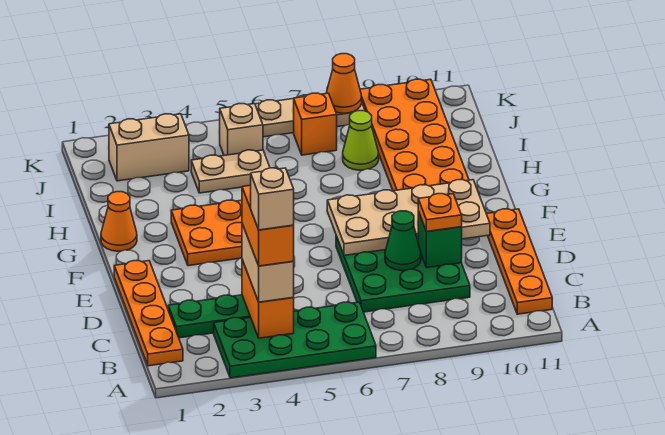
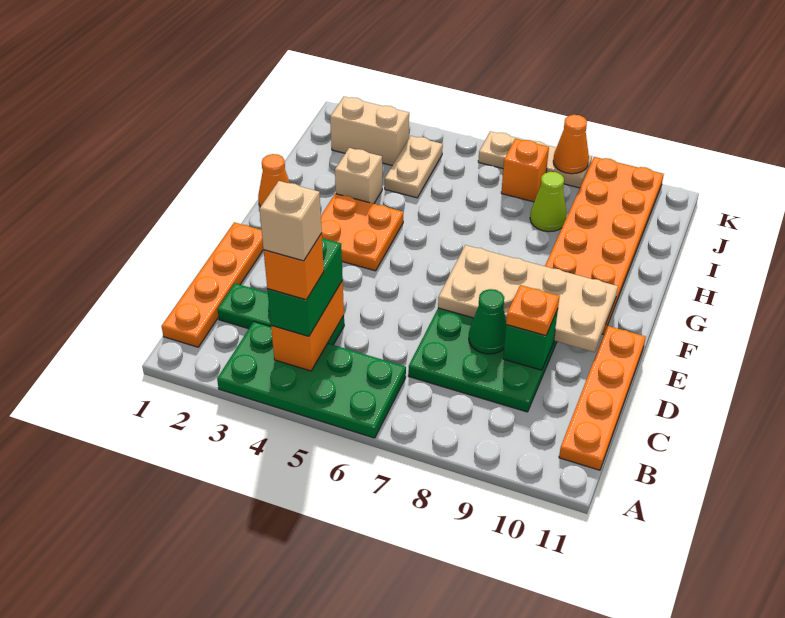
tan 1x2 brick [242,224,294,302] -> green 1x2 brick [267,238,343,337]
orange 1x2 brick [242,185,294,266] -> orange 1x1 brick [264,233,324,300]
tan 1x2 plate [191,150,270,193] -> tan 1x2 plate turned to [385,136,443,198]
tan 1x1 brick [220,104,263,155] -> tan 1x1 brick moved to [335,148,382,204]

